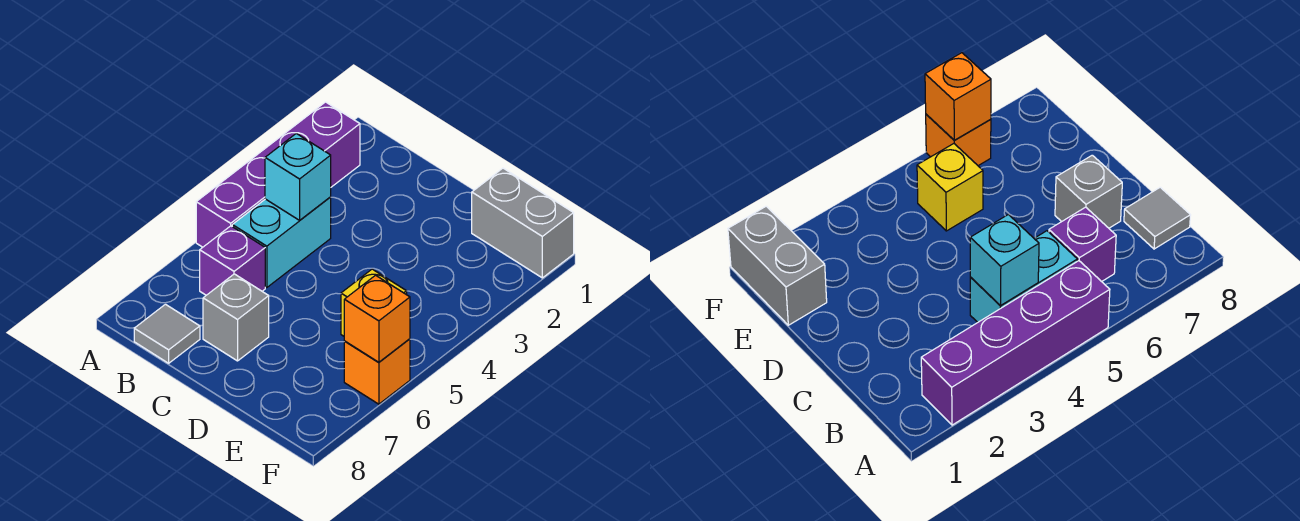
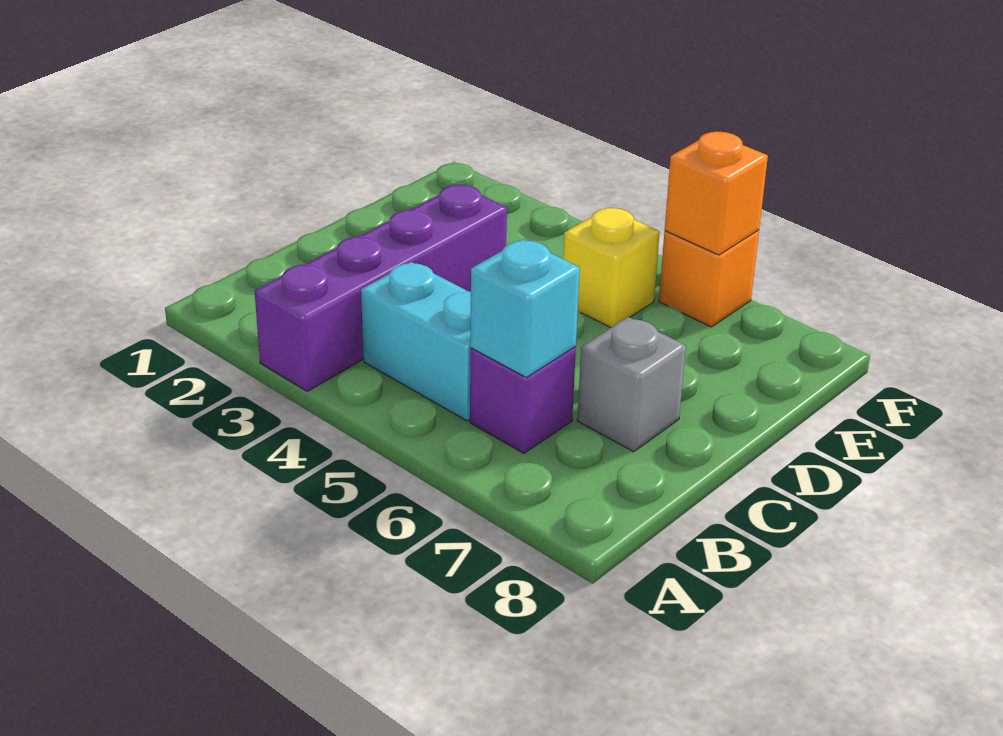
purple 1x4 brick [196,102,360,247] -> purple 1x4 brick turned to [255,185,507,391]
cyan 1x1 brick [265,133,331,220] -> cyan 1x1 brick moved to [470,240,580,377]
grey 1x1 tile [134,304,200,363] -> none
grey 1x2 brick [472,168,574,278] -> none

